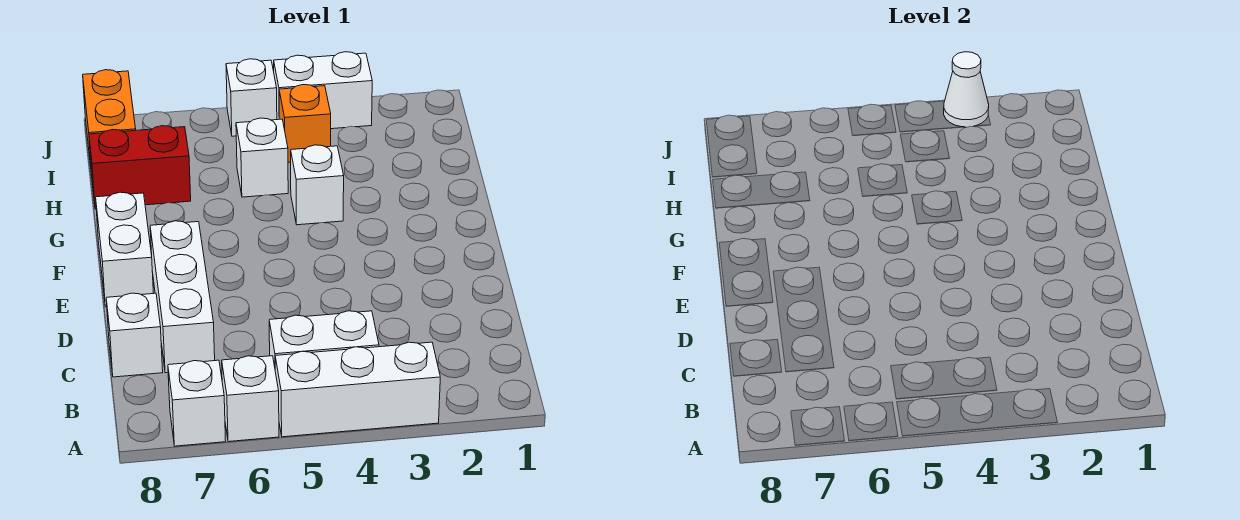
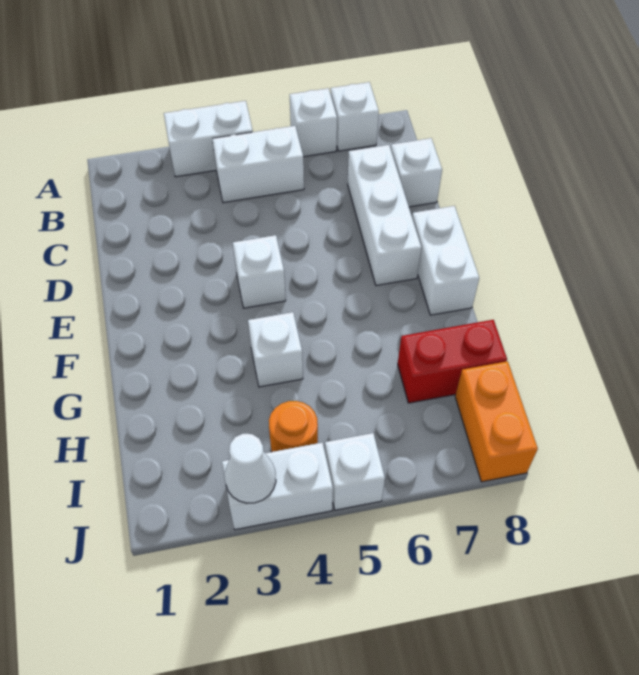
white 1x3 brick [275,342,440,437] -> white 1x2 brick [164,101,253,177]
white 1x1 brick [236,118,288,197] -> white 1x1 brick moved to [233,235,286,308]
orange 1x1 brick [279,85,331,162] -> orange 1x1 round brick [269,401,318,452]

